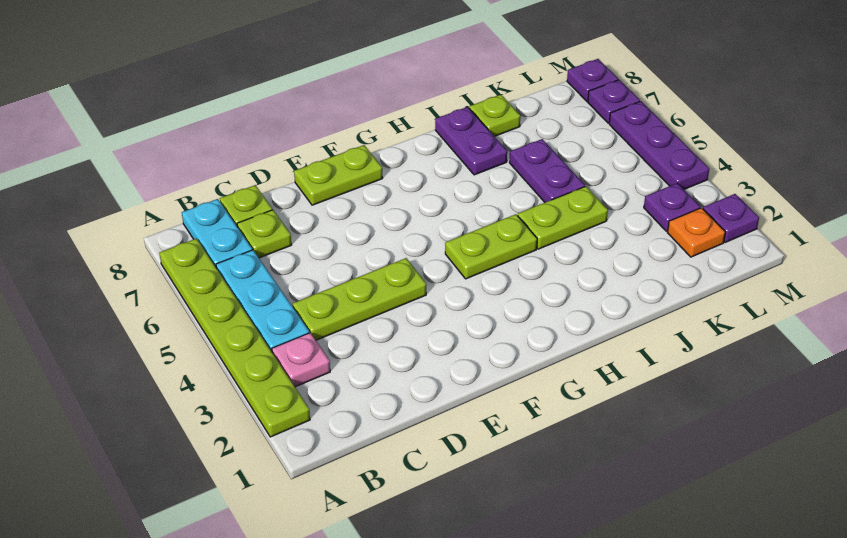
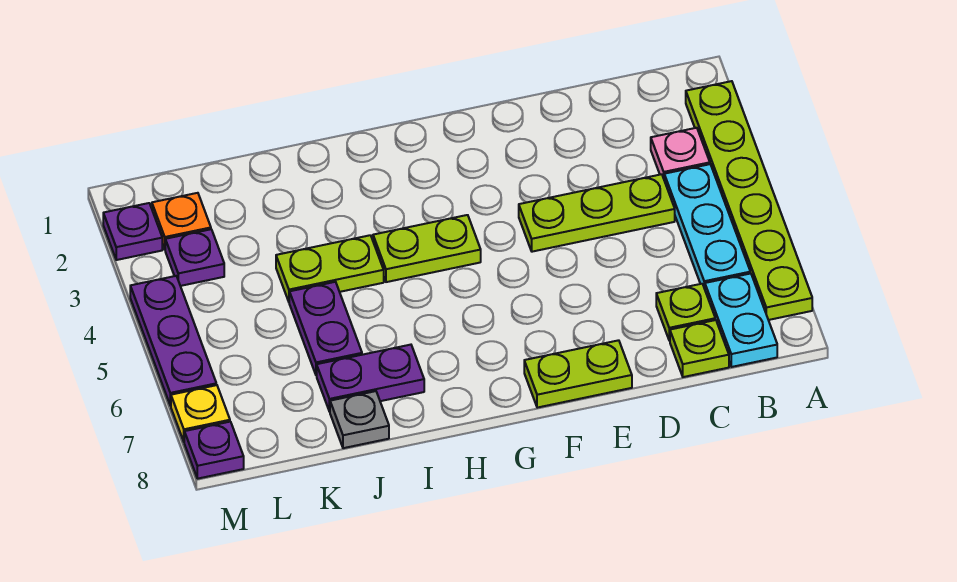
purple 1x2 plate [435,107,507,175] -> purple 1x2 plate turned to [317,345,424,412]
lime 1x1 plate [469,95,520,136] -> grey 1x1 plate [330,391,389,448]
purple 1x1 plate [588,80,640,123] -> yellow 1x1 plate [171,385,230,441]

